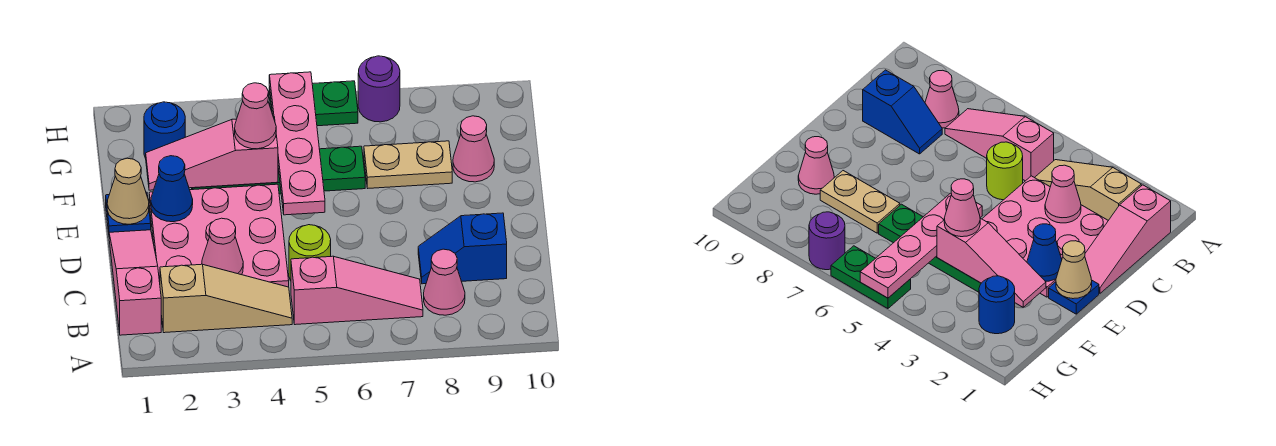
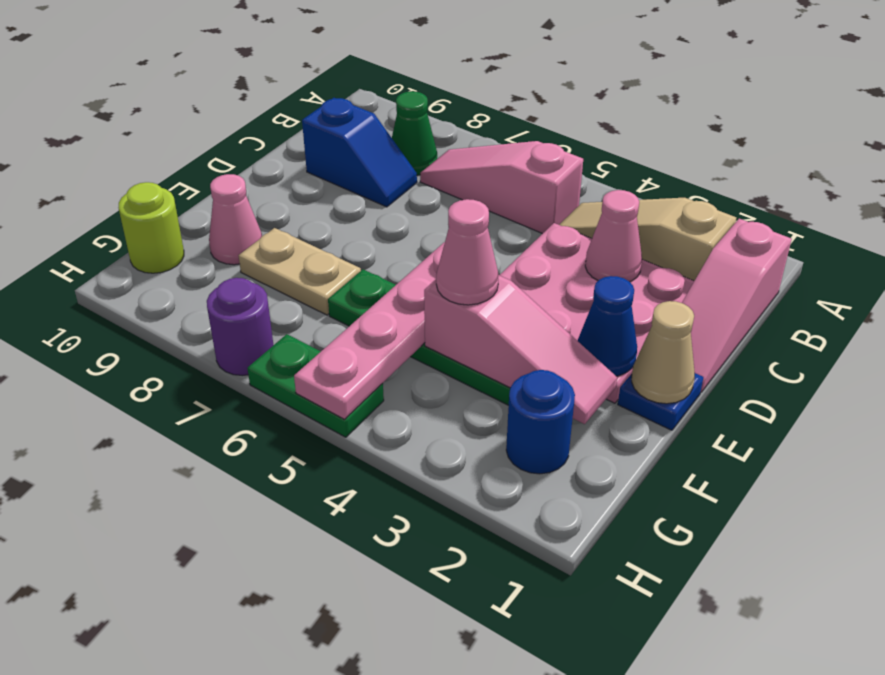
pink 1x1 cone [424,249,465,315] -> green 1x1 cone [392,91,437,175]
lime 1x1 round brick [289,225,331,281] -> lime 1x1 round brick moved to [118,182,184,273]

